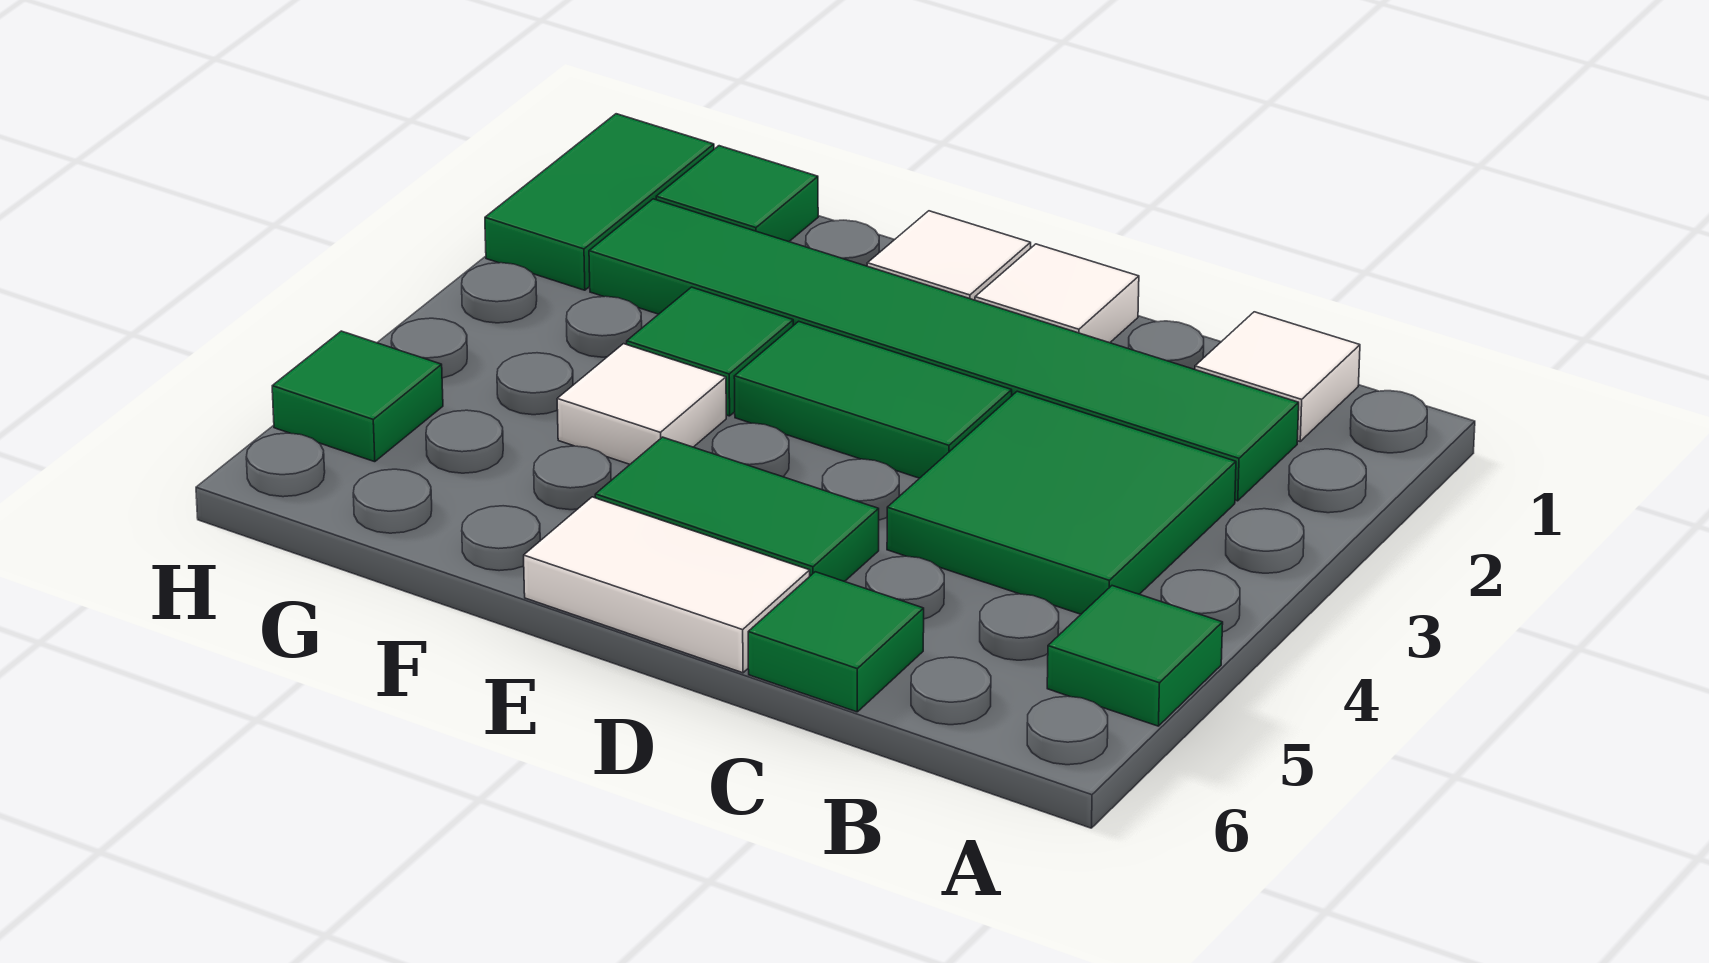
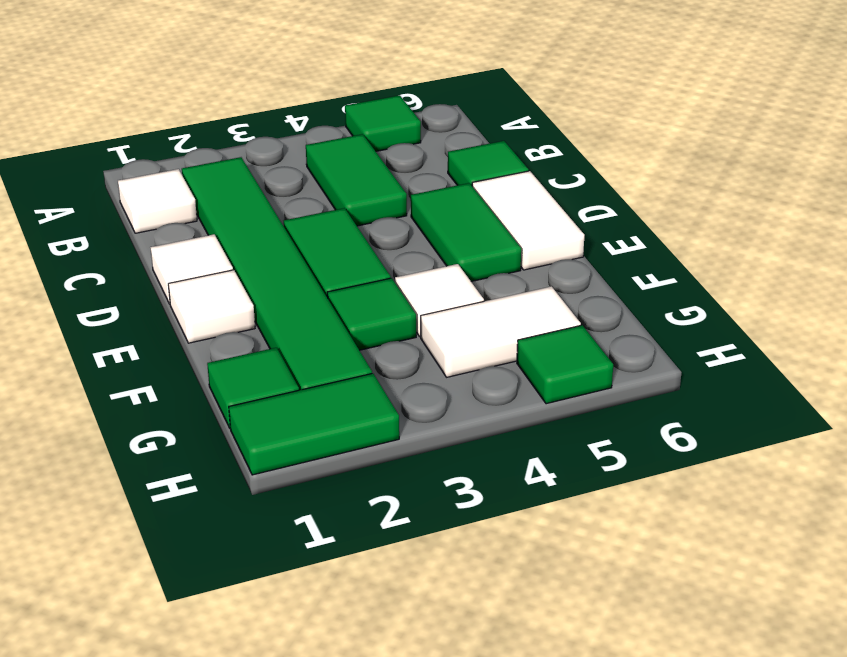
green 2x2 tile [887,391,1236,614] -> green 1x2 tile [306,134,407,226]
none -> white 1x2 tile [421,287,581,377]

